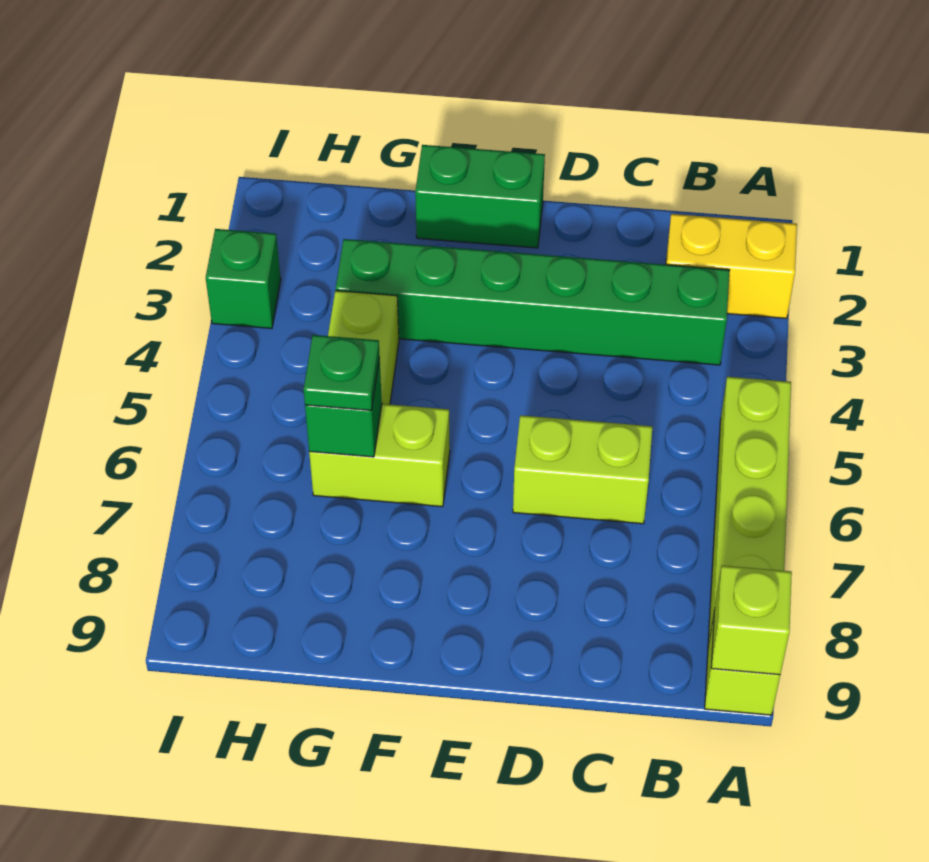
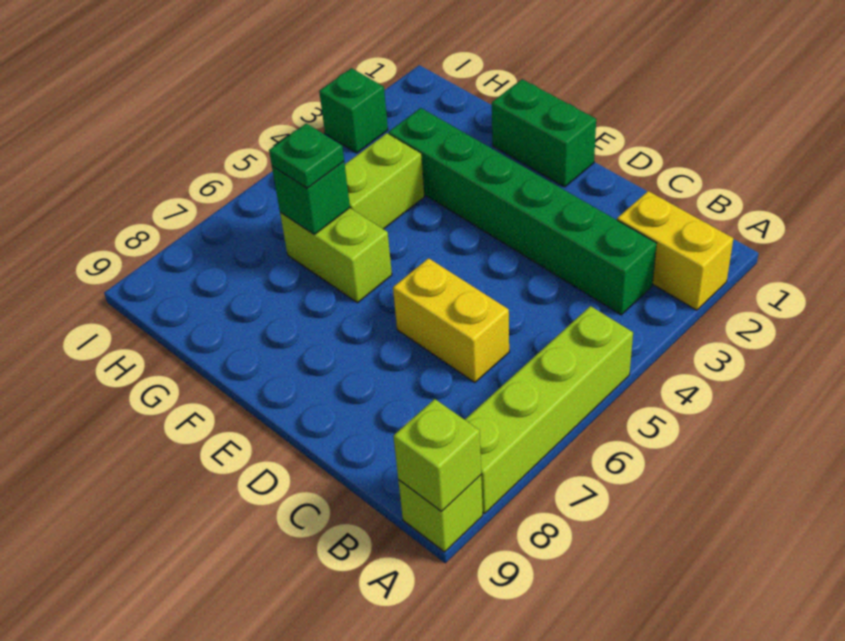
lime 1x2 brick [513,415,652,524] -> yellow 1x2 brick [393,258,509,383]

